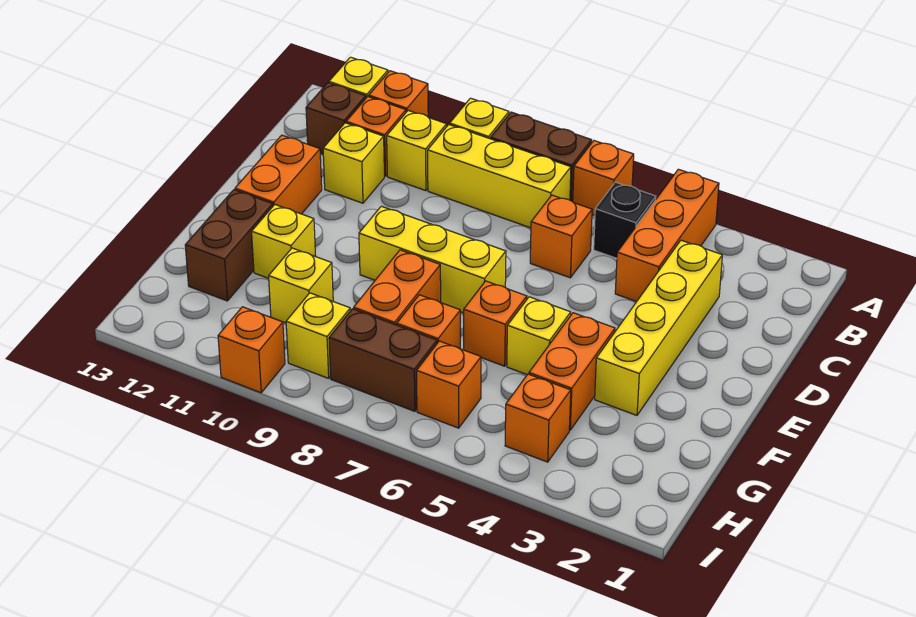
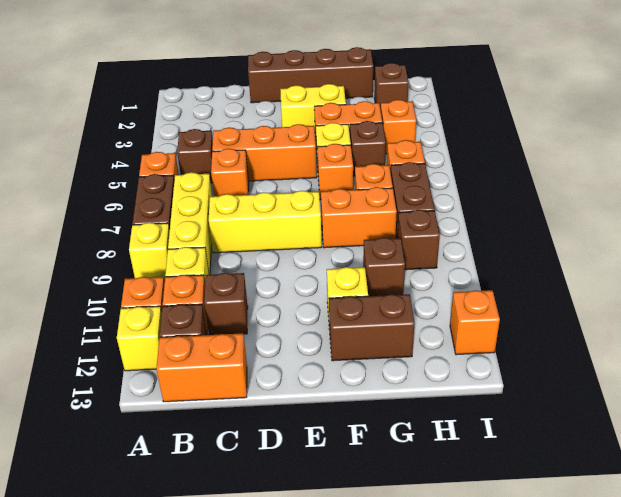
orange 1x3 brick [615,169,719,302] -> orange 1x3 brick moved to [212,124,317,181]
black 1x1 brick [594,182,656,258] -> brown 1x1 brick [177,129,213,183]
yellow 1x4 brick [595,240,722,415] -> yellow 1x2 brick [280,84,346,130]
yellow 1x1 brick [323,123,384,203] -> brown 1x1 brick [204,273,248,335]
none -> brown 1x4 brick [248,47,373,103]
orange 1x2 brick [235,135,322,214] -> orange 1x2 brick moved to [156,333,247,402]
yellow 1x3 brick [359,206,506,313] -> yellow 1x3 brick turned to [209,191,322,253]
none -> brown 1x1 brick [350,121,386,176]
yellow 1x1 brick [269,248,333,323] -> brown 1x1 brick [363,238,405,296]
none -> brown 1x1 brick [374,63,409,110]
yellow 1x1 brick [286,293,350,378] -> brown 1x1 brick [397,210,440,270]
orange 1x1 brick [218,307,285,393] -> orange 1x1 brick moved to [450,290,500,355]

